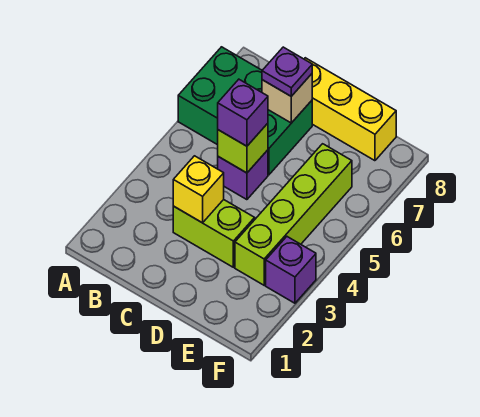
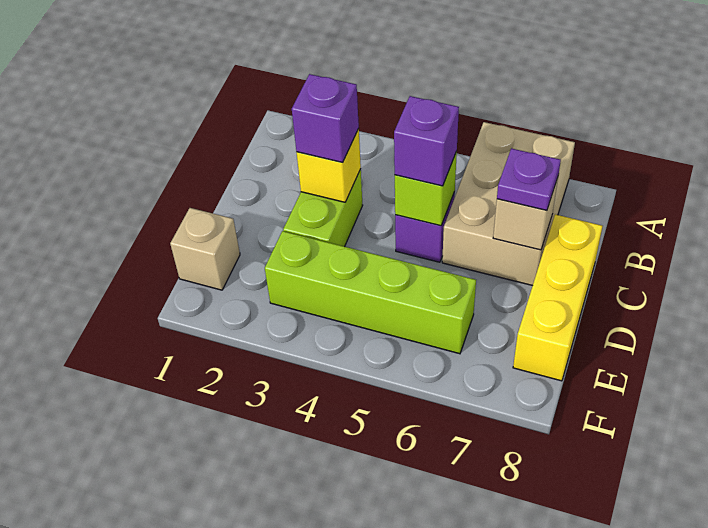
green 2x3 brick [178,47,312,174] -> tan 2x3 brick [442,122,575,286]
none -> tan 1x1 brick [170,208,240,290]
purple 1x1 brick [266,237,316,303] -> purple 1x1 brick moved to [292,74,359,162]

